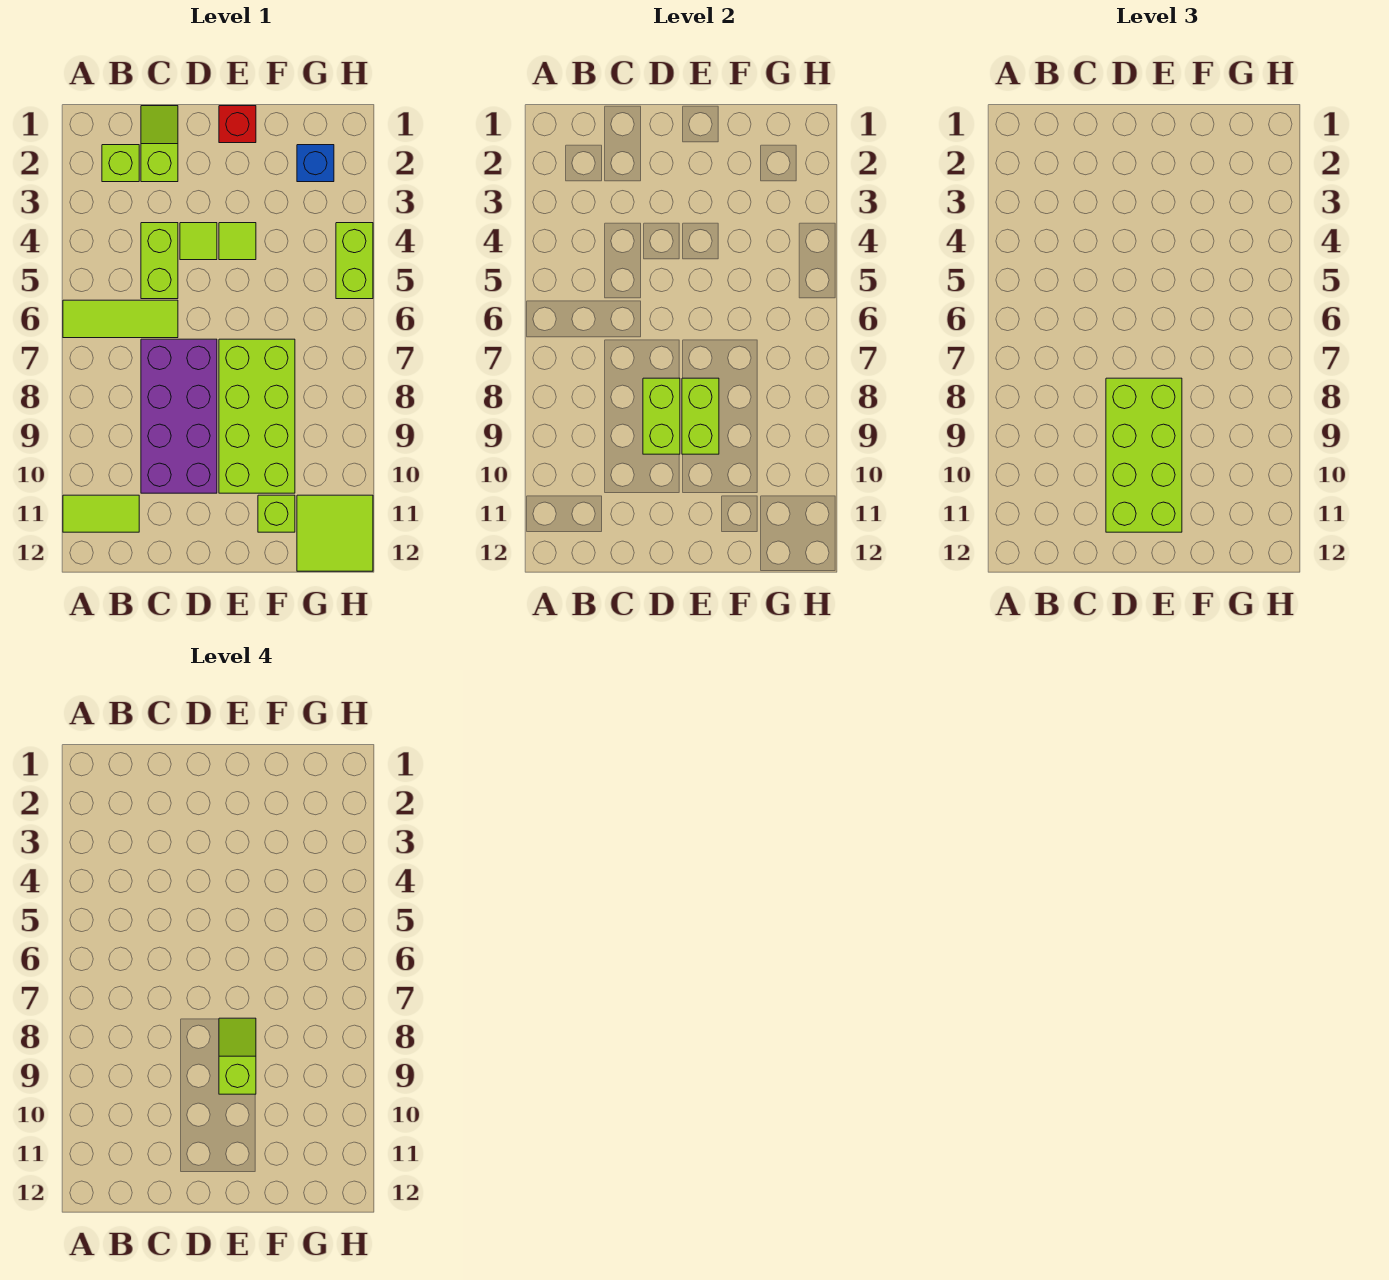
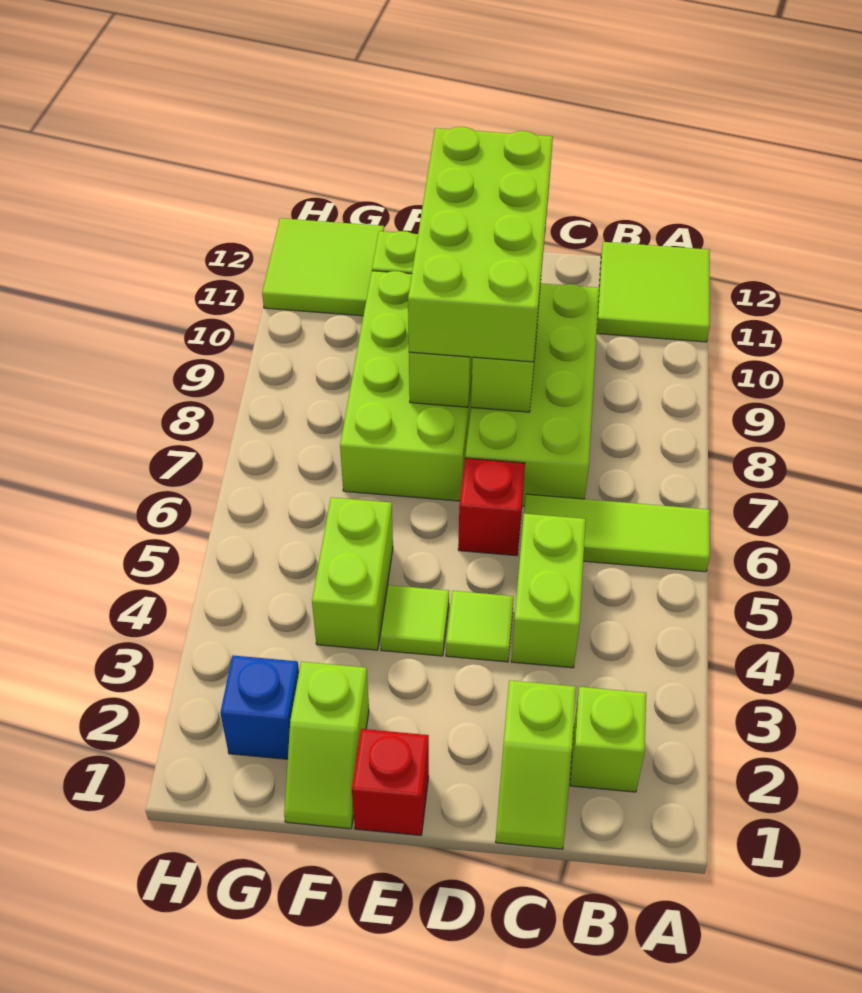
lime 1x2 tile [63,495,139,532] -> lime 2x2 tile [597,242,710,342]
purple 2x4 brick [141,339,217,493] -> lime 2x4 brick [465,283,599,506]
none -> red 1x1 brick [458,458,525,556]
lime 1x2 slope [219,1018,256,1094] -> lime 1x2 slope moved to [284,662,369,829]
lime 1x2 brick [336,223,373,299] -> lime 1x2 brick moved to [312,497,393,650]

